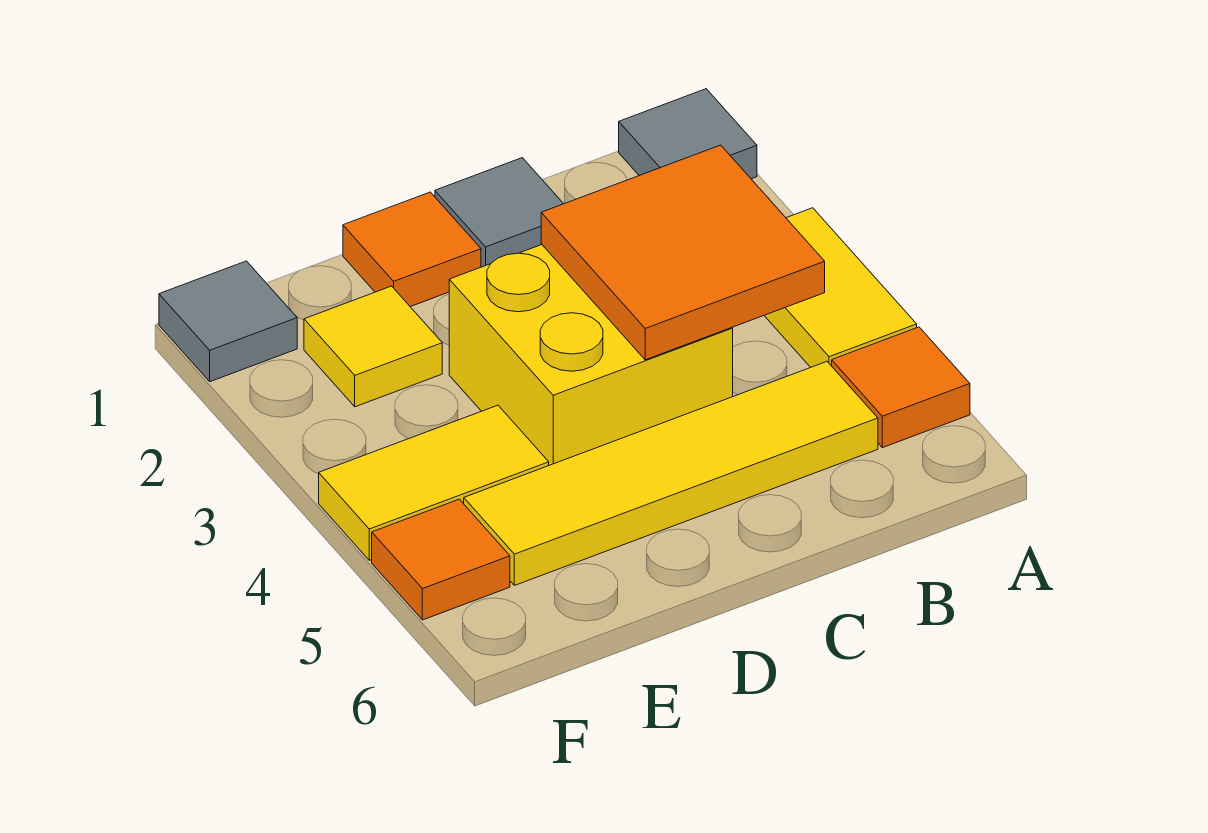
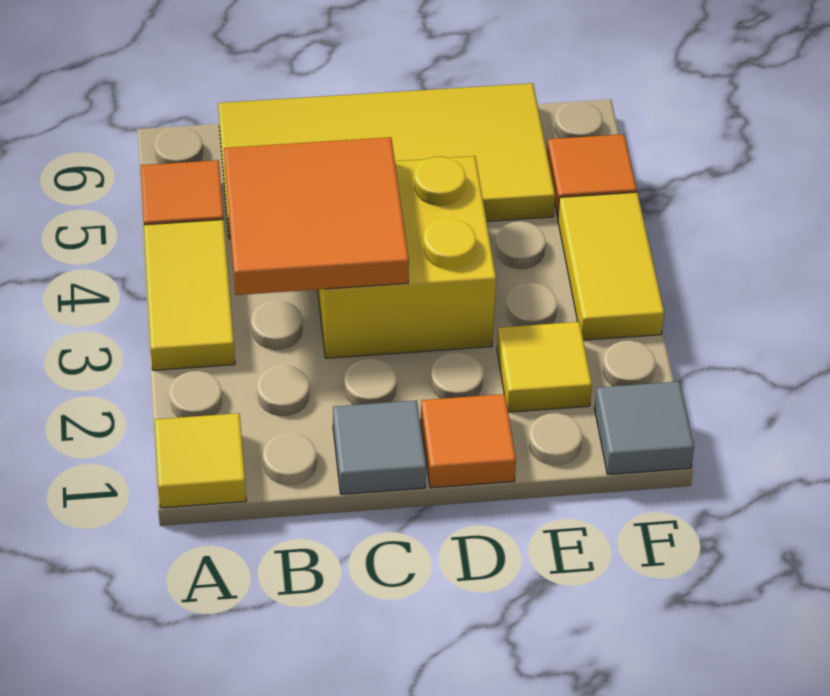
grey 1x1 tile [619,89,757,179] -> yellow 1x1 tile [155,413,246,508]
yellow 1x4 tile [464,362,878,585] -> yellow 2x4 tile [218,83,555,239]
yellow 1x2 tile [319,405,549,560] -> yellow 1x2 tile turned to [558,192,664,340]

